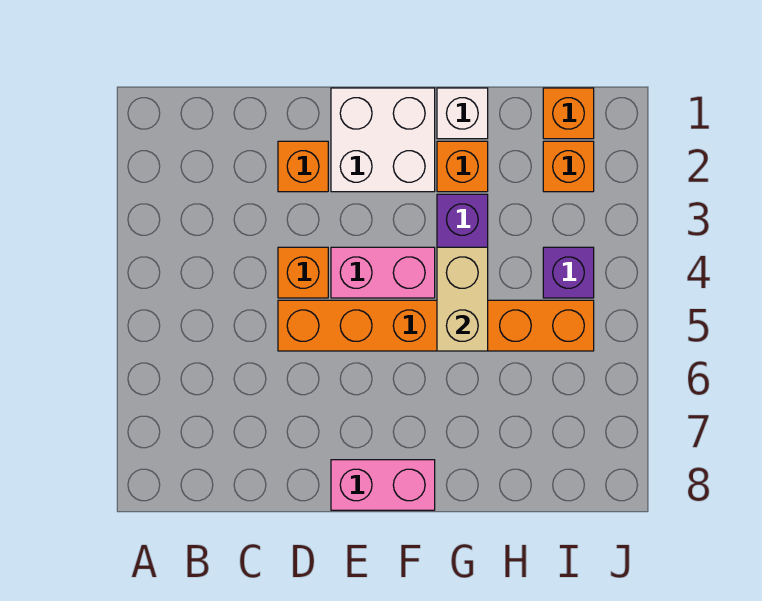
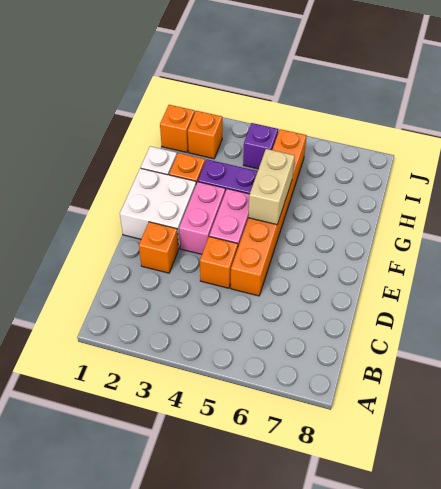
pink 1x2 brick [331,460,435,510] -> pink 1x2 brick moved to [179,182,225,254]
tan 1x2 brick [437,247,488,351] -> tan 1x2 brick turned to [248,149,295,225]

